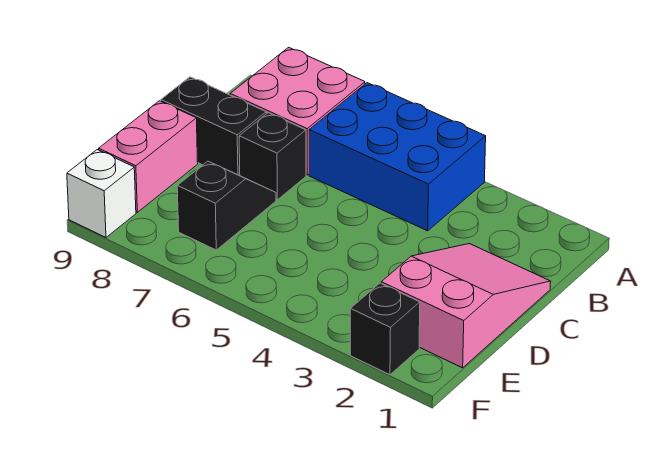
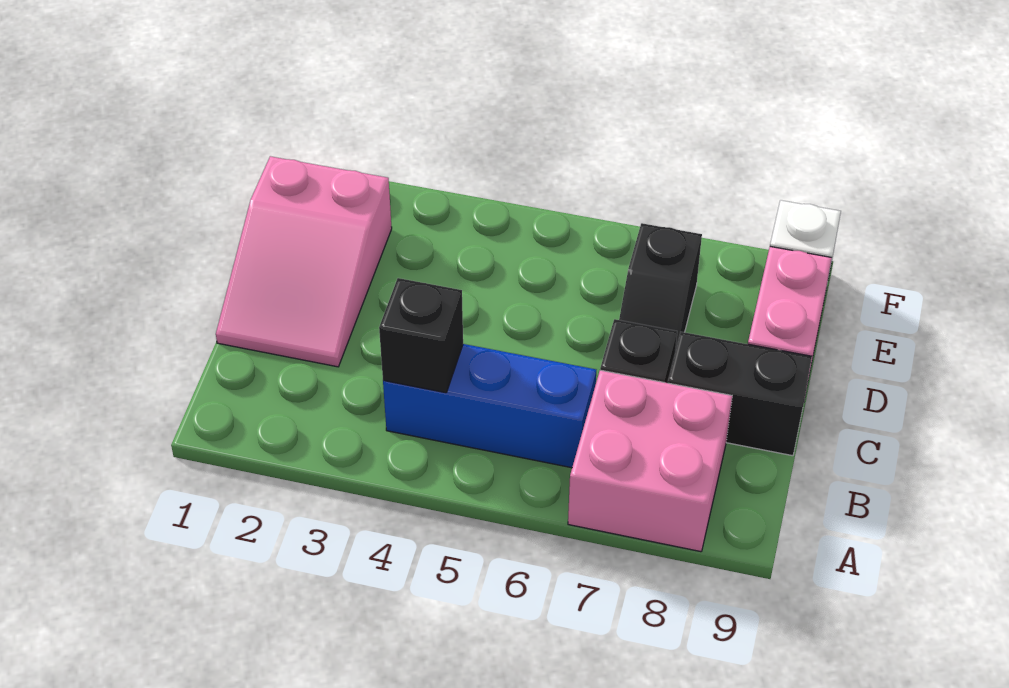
blue 2x3 brick [309,83,486,231] -> blue 1x3 brick [383,344,596,468]
black 1x1 brick [350,283,420,375] -> black 1x1 brick moved to [379,278,463,393]

